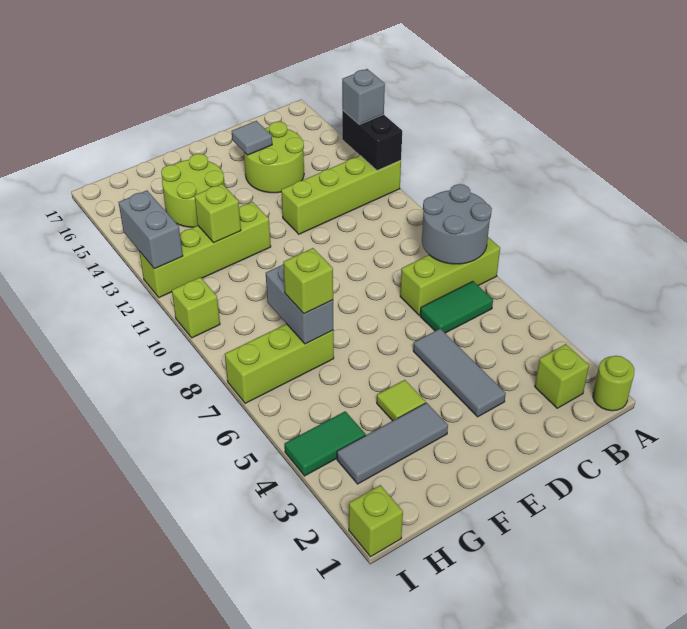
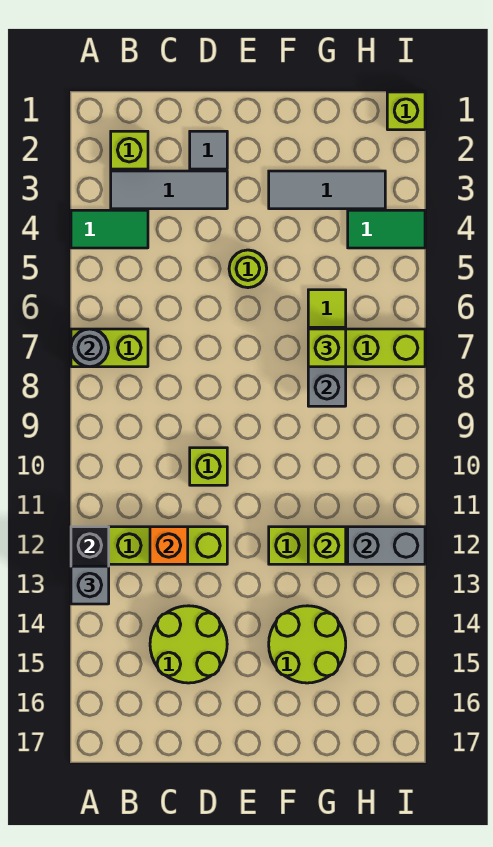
lime 1x1 round brick [593,356,635,411] -> lime 1x1 round brick moved to [229,250,267,288]
lime 1x3 brick [400,237,500,315] -> lime 1x2 brick [71,329,148,367]
grey 2x2 round brick [422,184,492,264] -> grey 1x1 round brick [71,329,109,367]
green 1x2 tile [420,281,493,333] -> green 1x2 tile moved to [71,210,148,248]
none -> orange 1x1 brick [150,527,188,564]
grey 1x3 tile [413,329,506,417] -> grey 1x3 tile turned to [111,171,227,209]
grey 1x1 tile [232,121,272,155] -> grey 1x1 tile moved to [190,131,227,169]
lime 1x1 tile [377,380,426,421] -> lime 1x1 tile moved to [308,290,346,327]
lime 1x1 brick [172,277,220,338] -> lime 1x1 brick moved to [190,448,227,485]
grey 1x2 brick [118,190,183,269] -> grey 1x2 brick turned to [348,527,425,564]

